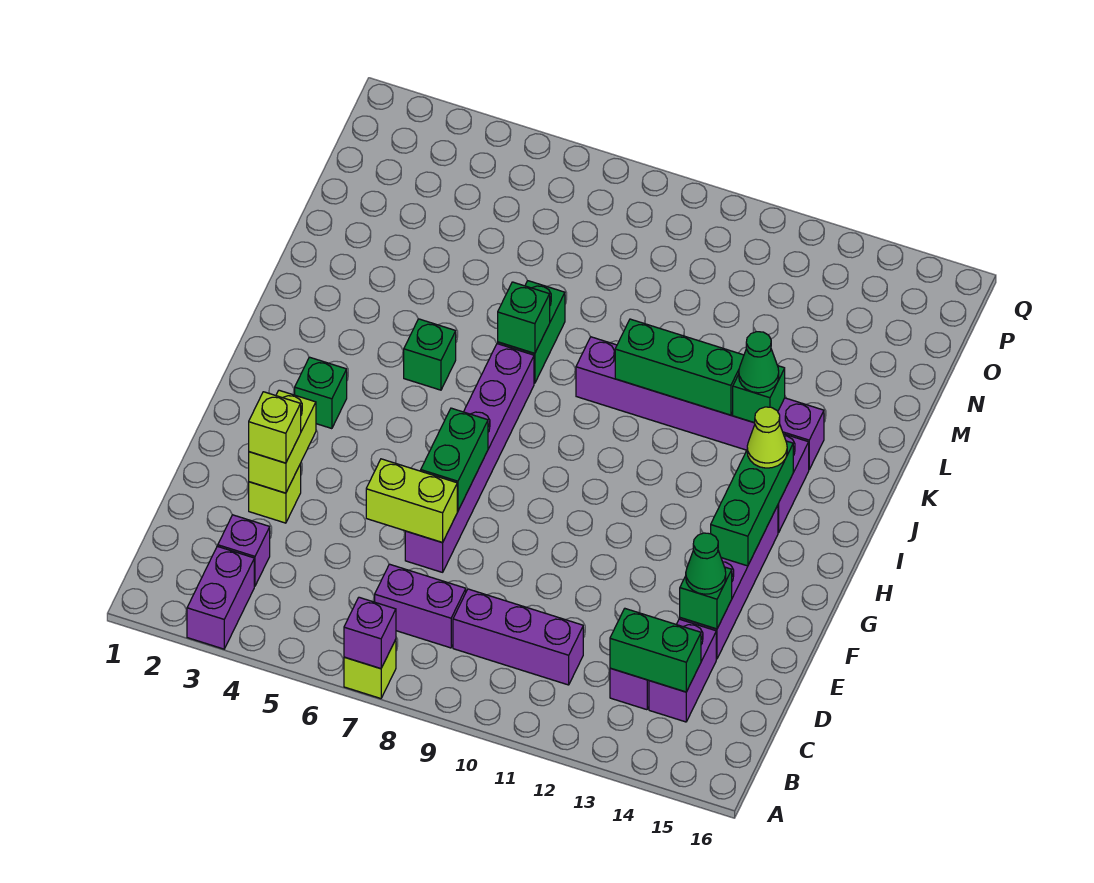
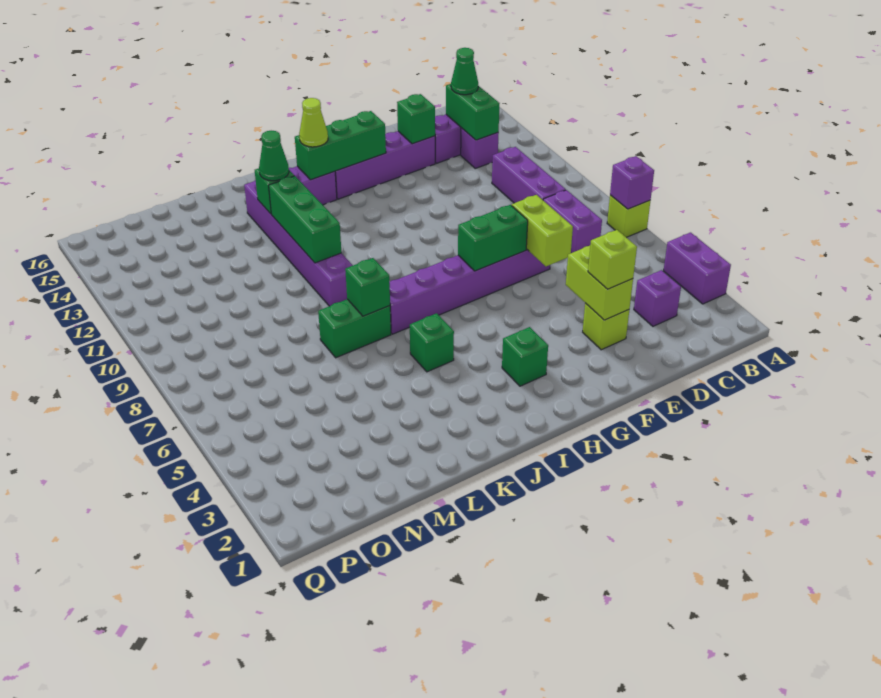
purple 1x2 brick [187,546,254,649] -> purple 1x2 brick turned to [664,233,731,304]
lime 1x2 brick [249,390,316,493] -> lime 1x2 brick turned to [566,246,633,320]
green 1x1 cone [686,533,726,594] -> green 1x1 cone moved to [451,48,478,95]

